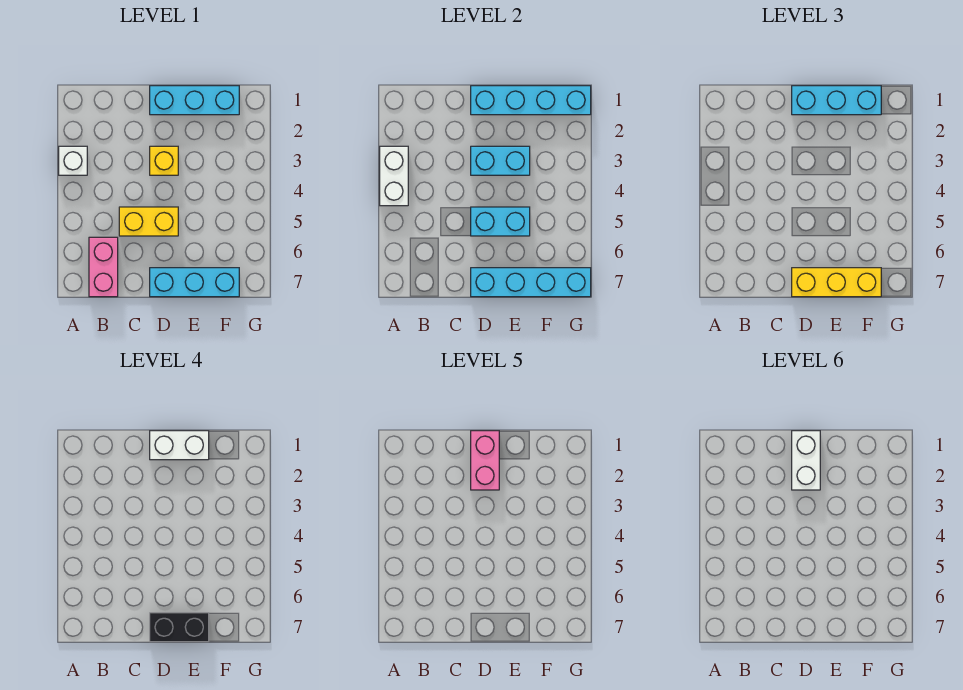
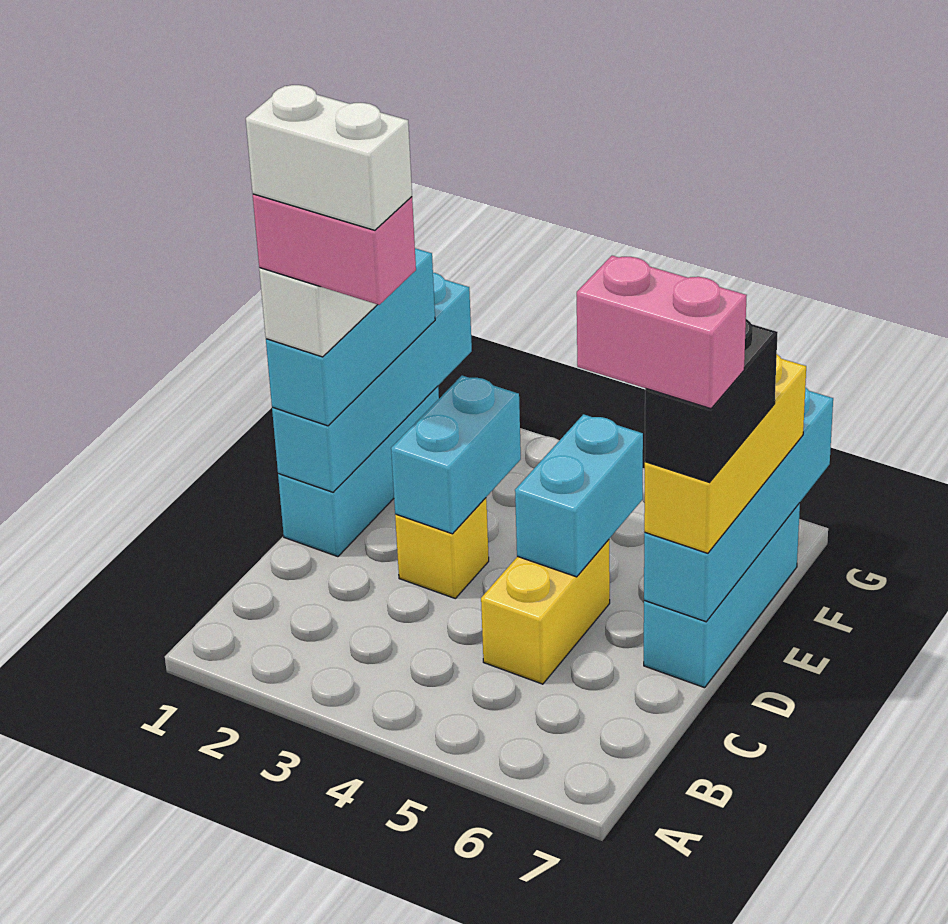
white 1x1 brick [59,146,87,175] -> none
white 1x2 brick [380,146,408,206] -> none
pink 1x2 brick [89,237,118,297] -> pink 1x2 brick moved to [577,256,747,409]

